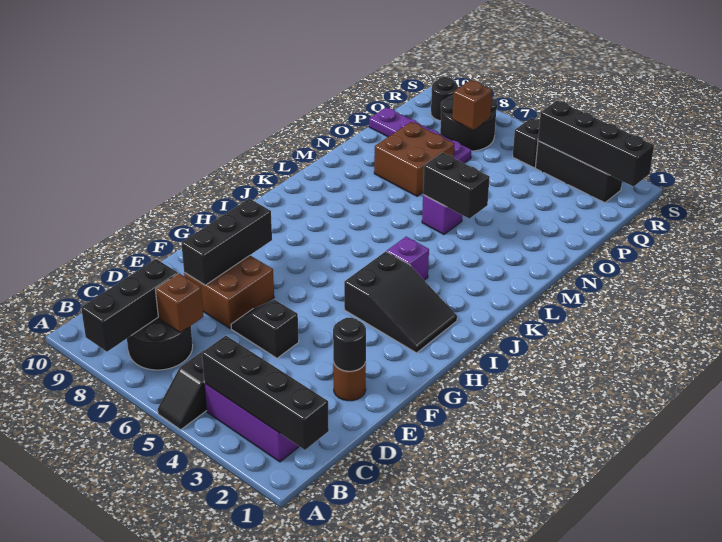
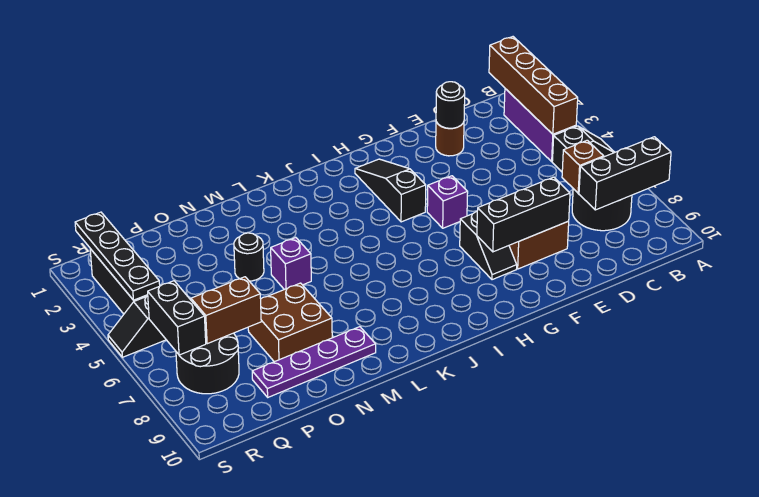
black 1x4 brick [202,336,329,450] -> brown 1x4 brick [489,37,578,134]
black 1x2 slope [231,299,299,358] -> black 1x2 slope moved to [460,212,517,280]
black 2x3 slope [344,251,457,353] -> black 1x3 slope [355,159,426,222]
purple 1x1 brick [387,237,429,280] -> purple 1x1 brick moved to [427,176,468,228]
black 1x2 brick [423,153,490,219] -> black 1x2 brick moved to [148,281,206,355]
purple 1x4 plate [369,107,471,163] -> purple 1x4 plate turned to [252,327,376,397]
brown 1x1 brick [452,80,492,130] -> brown 1x2 brick [191,277,261,344]
black 1x4 brick [538,100,654,187] -> black 1x4 plate [75,212,160,300]
black 1x1 round brick [431,77,458,121] -> black 1x1 round brick moved to [234,233,264,281]

